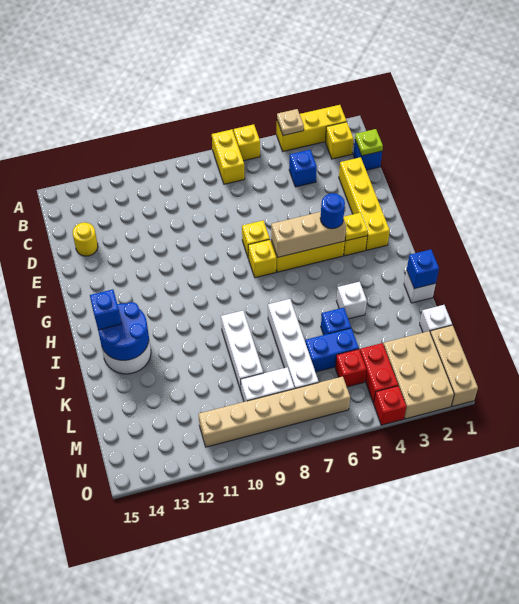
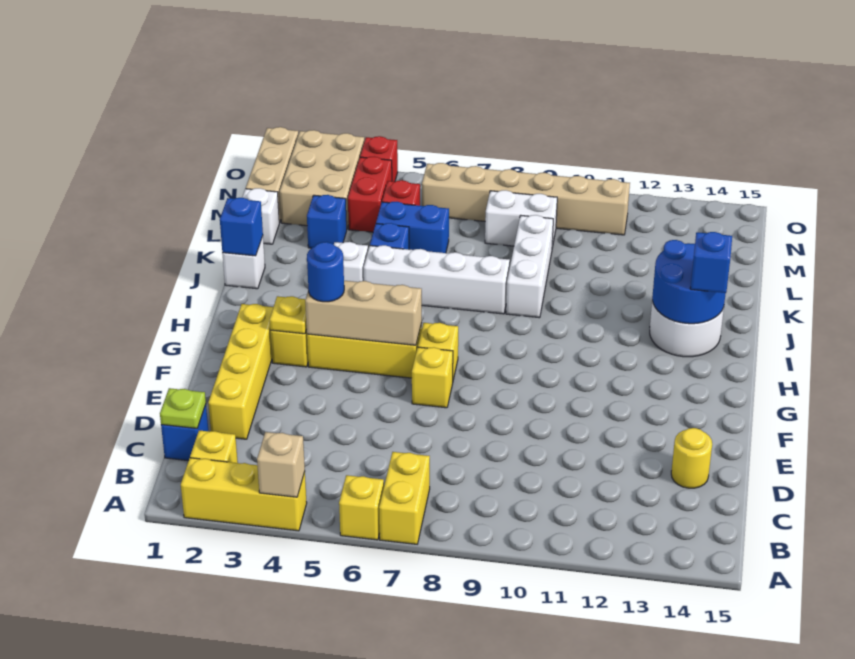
tan 1x1 plate [277,109,304,136] -> tan 1x1 brick [257,432,305,497]
blue 1x1 brick [289,150,317,187] -> blue 1x1 brick moved to [307,195,347,248]
white 1x4 brick [268,299,319,389] -> white 1x4 brick turned to [364,245,510,314]

